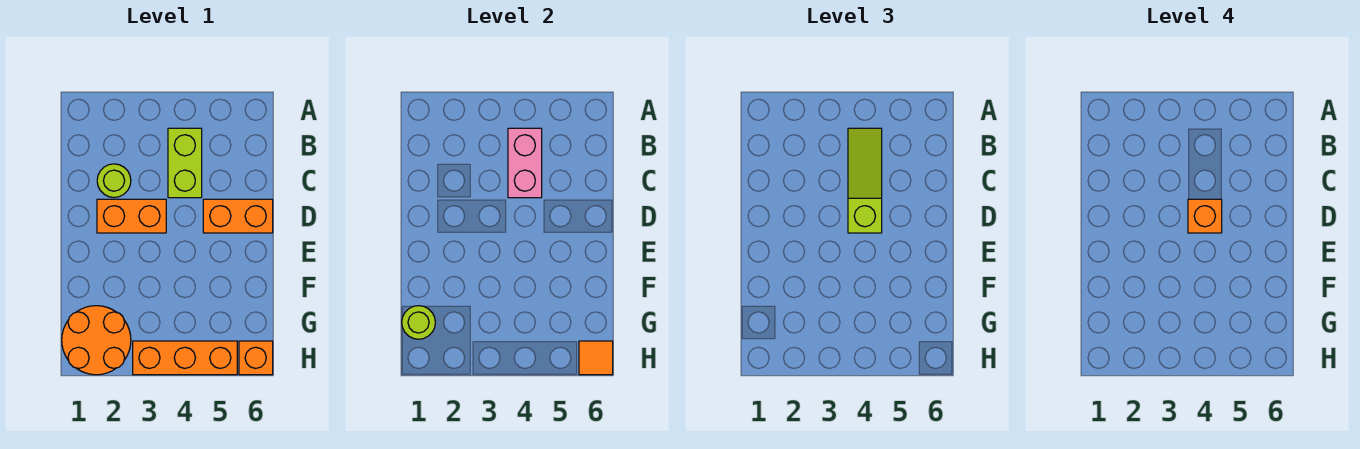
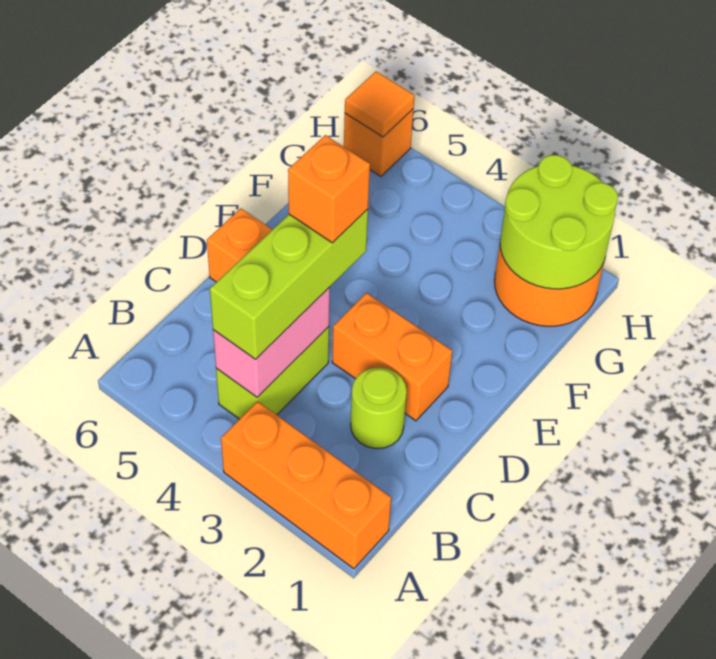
lime 1x3 slope [848,128,882,233] -> lime 1x3 brick [210,209,368,359]
lime 1x1 round brick [402,306,435,339] -> lime 2x2 round brick [500,155,618,289]
orange 1x3 brick [133,341,237,375] -> orange 1x3 brick moved to [221,401,391,569]

